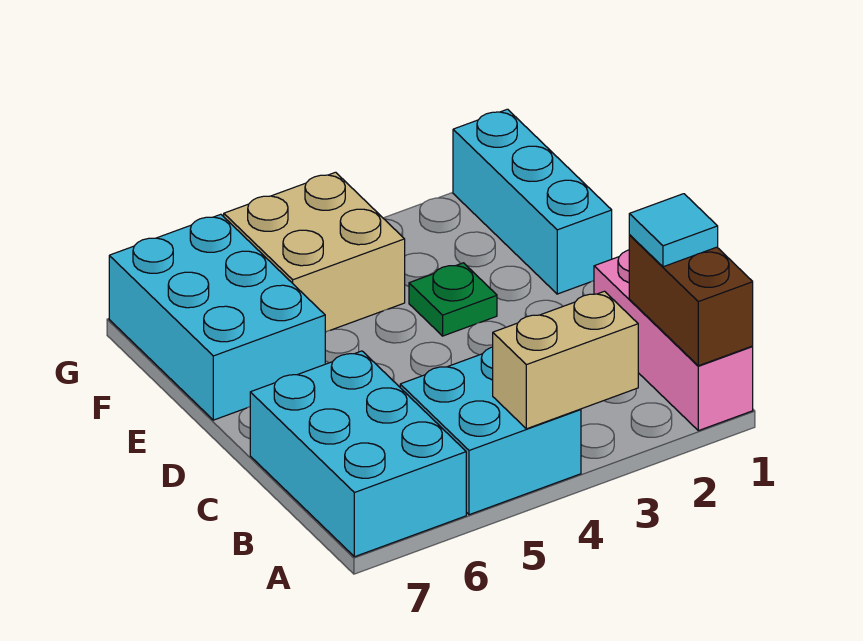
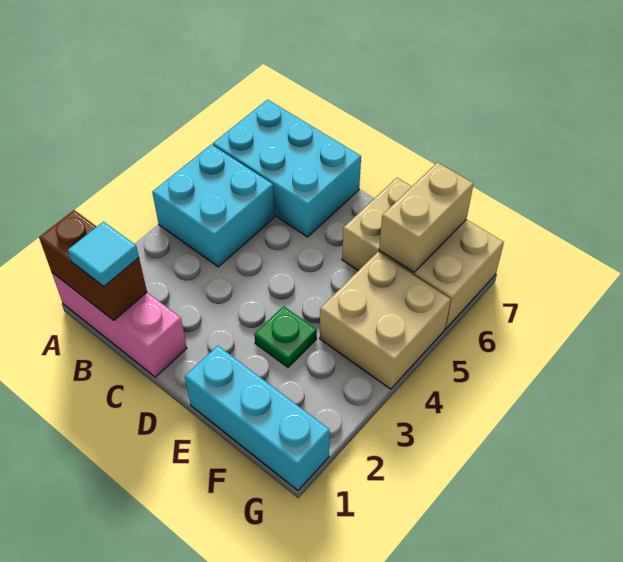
tan 1x2 brick [493,291,638,429] -> tan 1x2 brick moved to [379,162,474,272]
cyan 2x3 brick [109,214,325,420] -> tan 2x3 brick [342,178,504,328]

